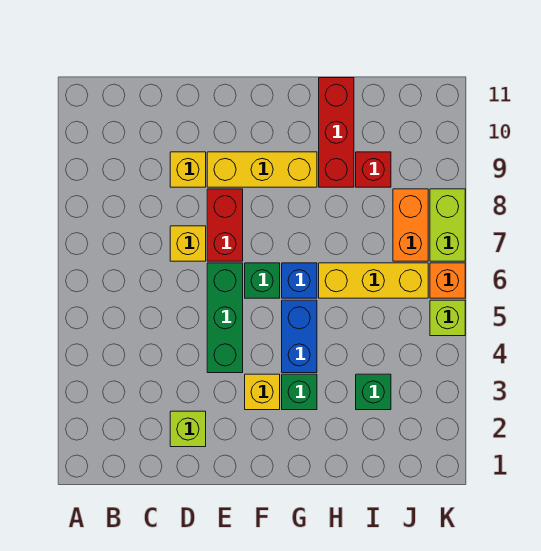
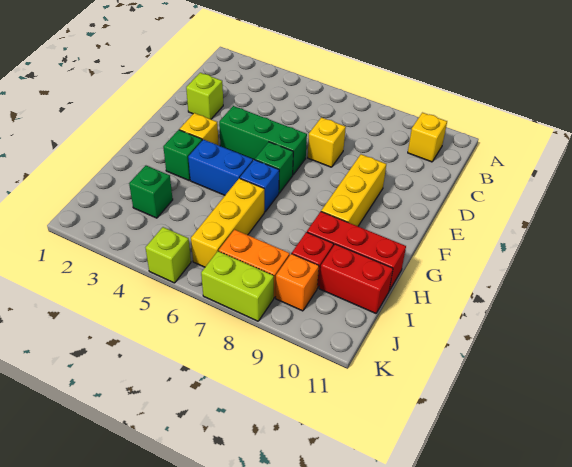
yellow 1x1 brick [170,152,206,187] -> yellow 1x1 brick moved to [408,113,447,162]
red 1x2 brick [207,189,243,261] -> red 1x2 brick moved to [319,244,393,313]
orange 1x1 brick [430,263,465,298] -> orange 1x1 brick moved to [276,254,319,311]

